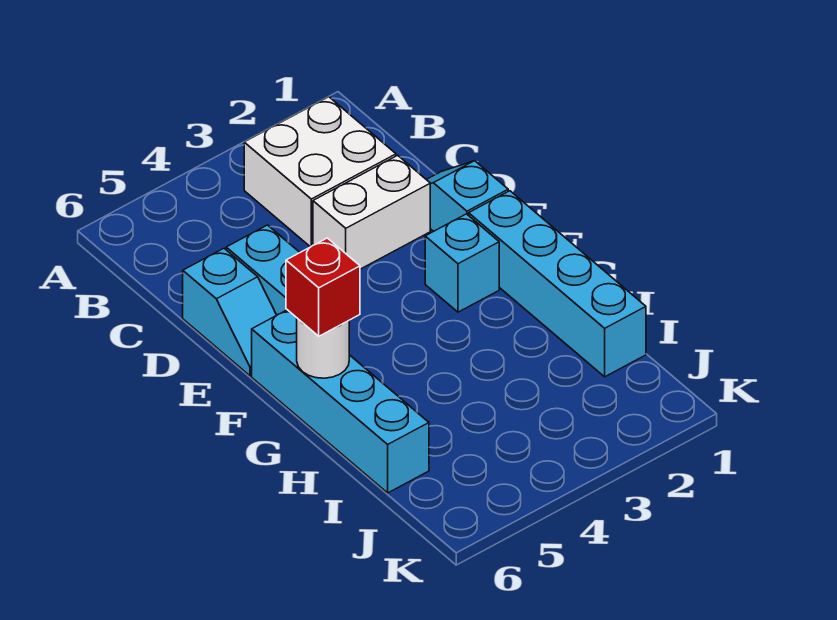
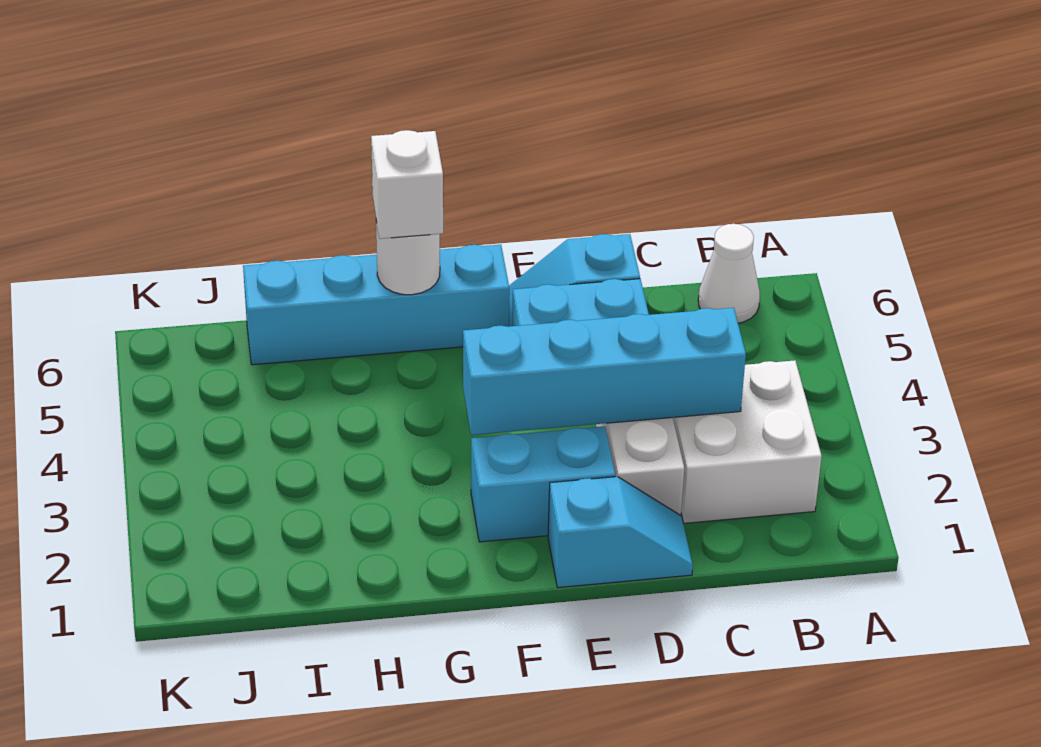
none -> white 1x1 cone [698,224,760,323]
cyan 1x4 brick [469,191,646,377] -> cyan 1x4 brick moved to [463,308,746,435]
cyan 1x1 brick [425,214,499,312] -> cyan 1x2 brick [471,426,615,542]
red 1x1 brick [286,238,360,336] -> white 1x1 brick [371,130,443,239]

